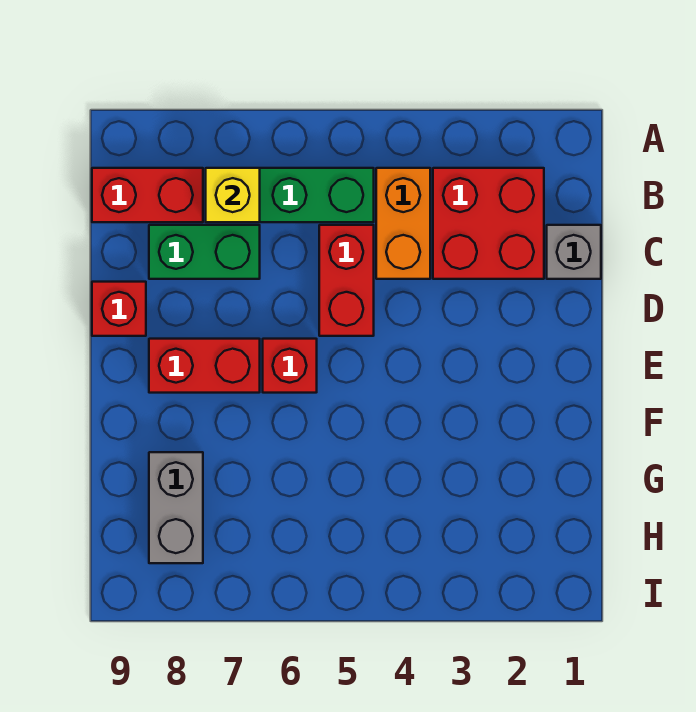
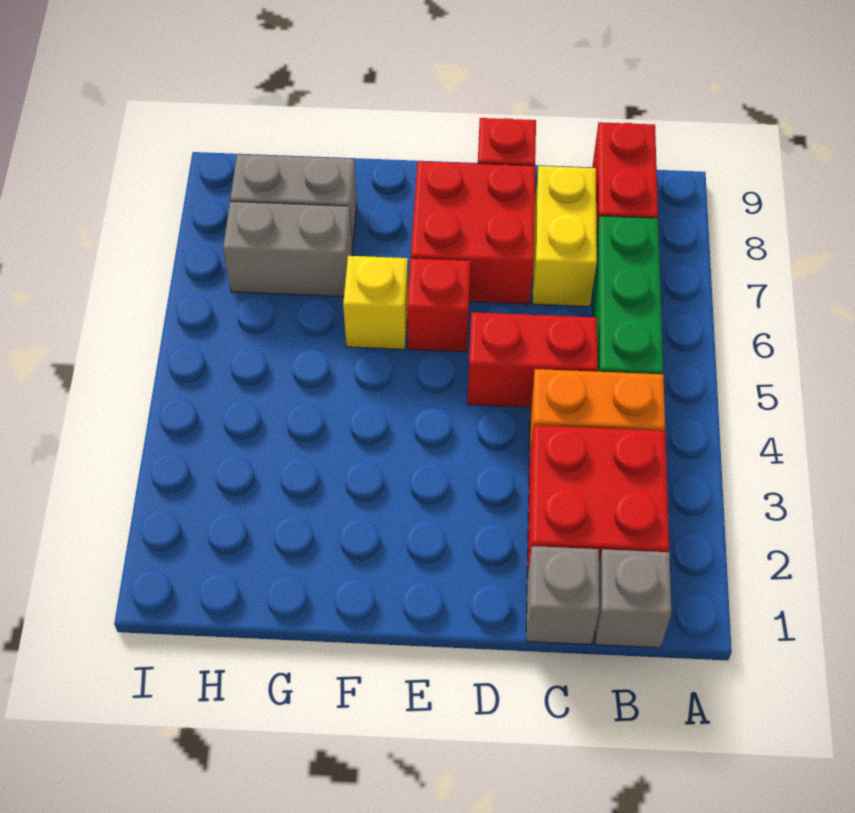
none -> grey 1x1 brick [595,549,672,648]
yellow 1x1 brick [206,168,260,222] -> yellow 1x1 brick moved to [343,256,408,349]
green 1x2 brick [149,225,260,279] -> yellow 1x2 brick [532,166,597,306]
red 1x2 brick [149,339,260,393] -> red 2x2 brick [411,161,535,304]
none -> grey 1x2 brick [223,202,353,296]

